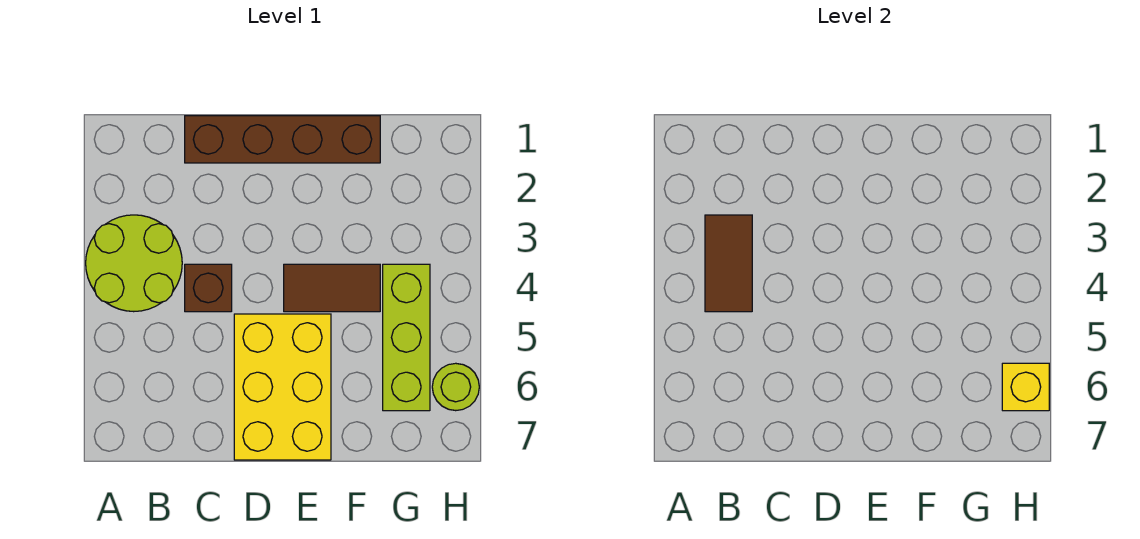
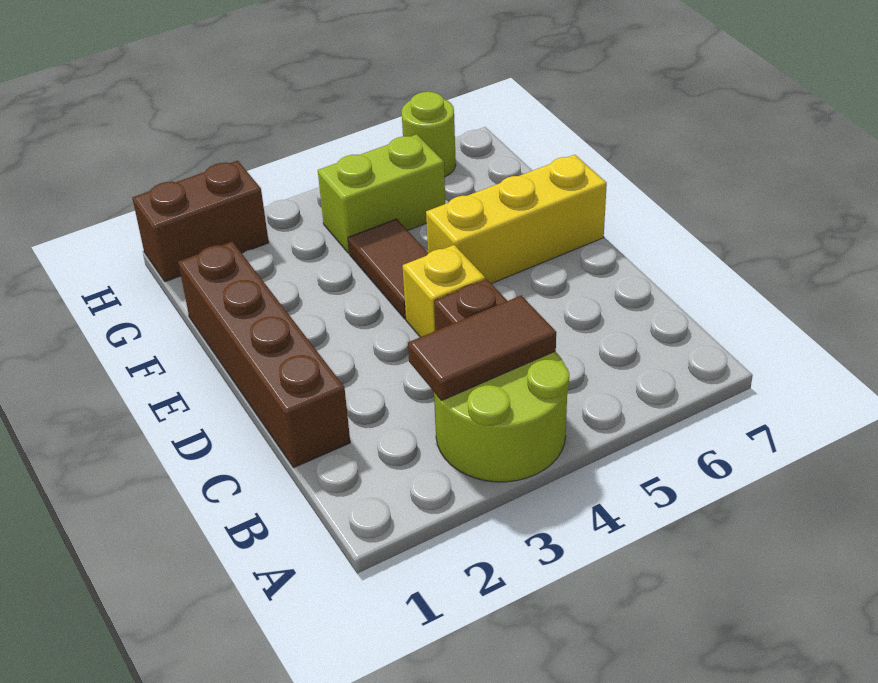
yellow 2x3 brick [234,314,331,460] -> yellow 1x3 brick [426,155,607,284]
lime 1x3 brick [383,264,430,411] -> lime 1x2 brick [318,134,445,253]
none -> brown 1x2 brick [132,161,269,282]
yellow 1x1 brick [1002,363,1049,411] -> yellow 1x1 brick moved to [403,245,485,337]

